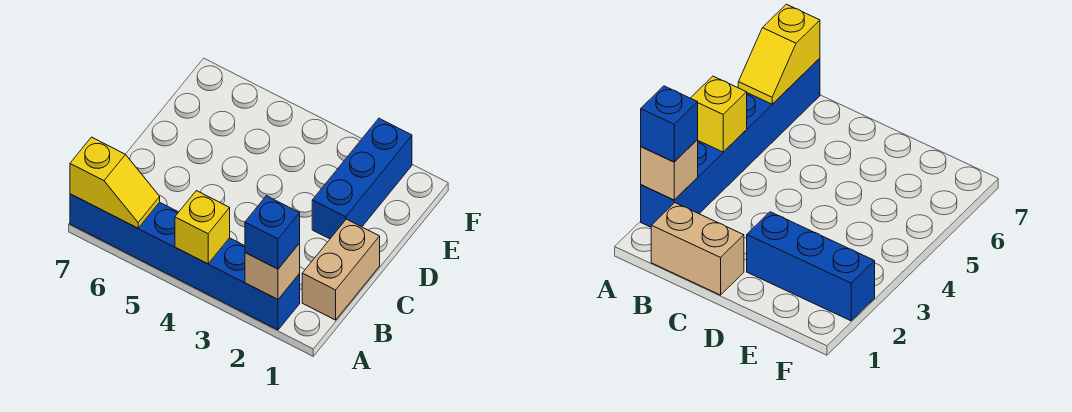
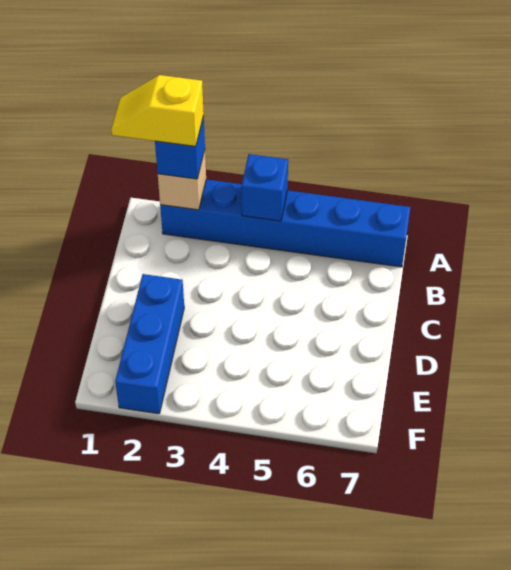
yellow 1x1 brick [175,191,230,264] -> blue 1x1 brick [242,154,288,221]
yellow 1x2 slope [70,137,160,228] -> yellow 1x2 slope moved to [111,75,204,146]
tan 1x2 brick [302,219,380,320] -> none

